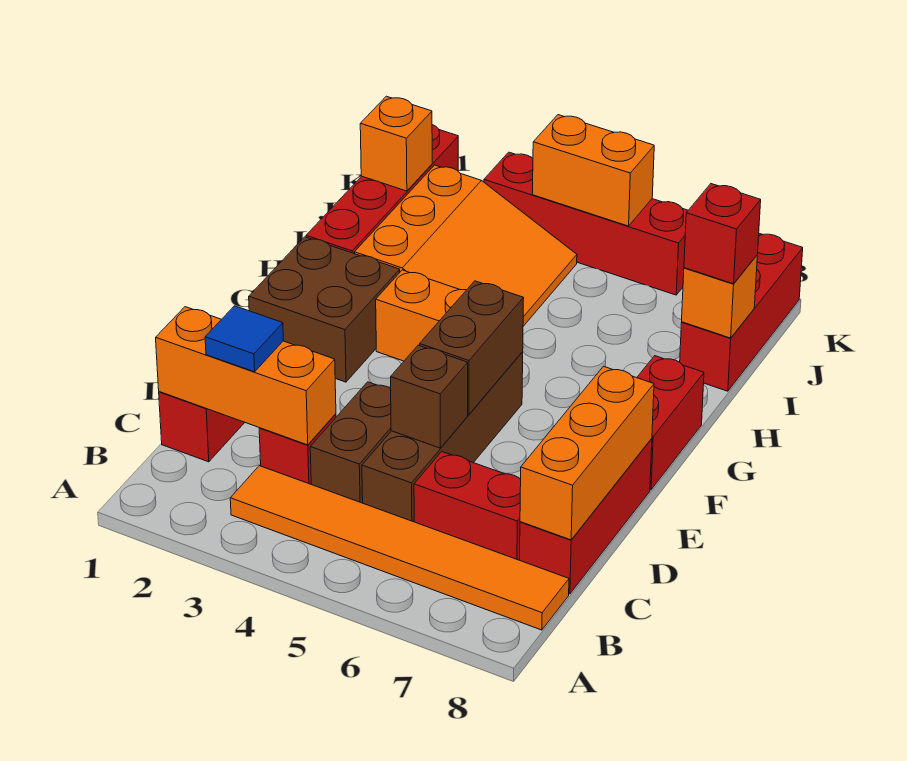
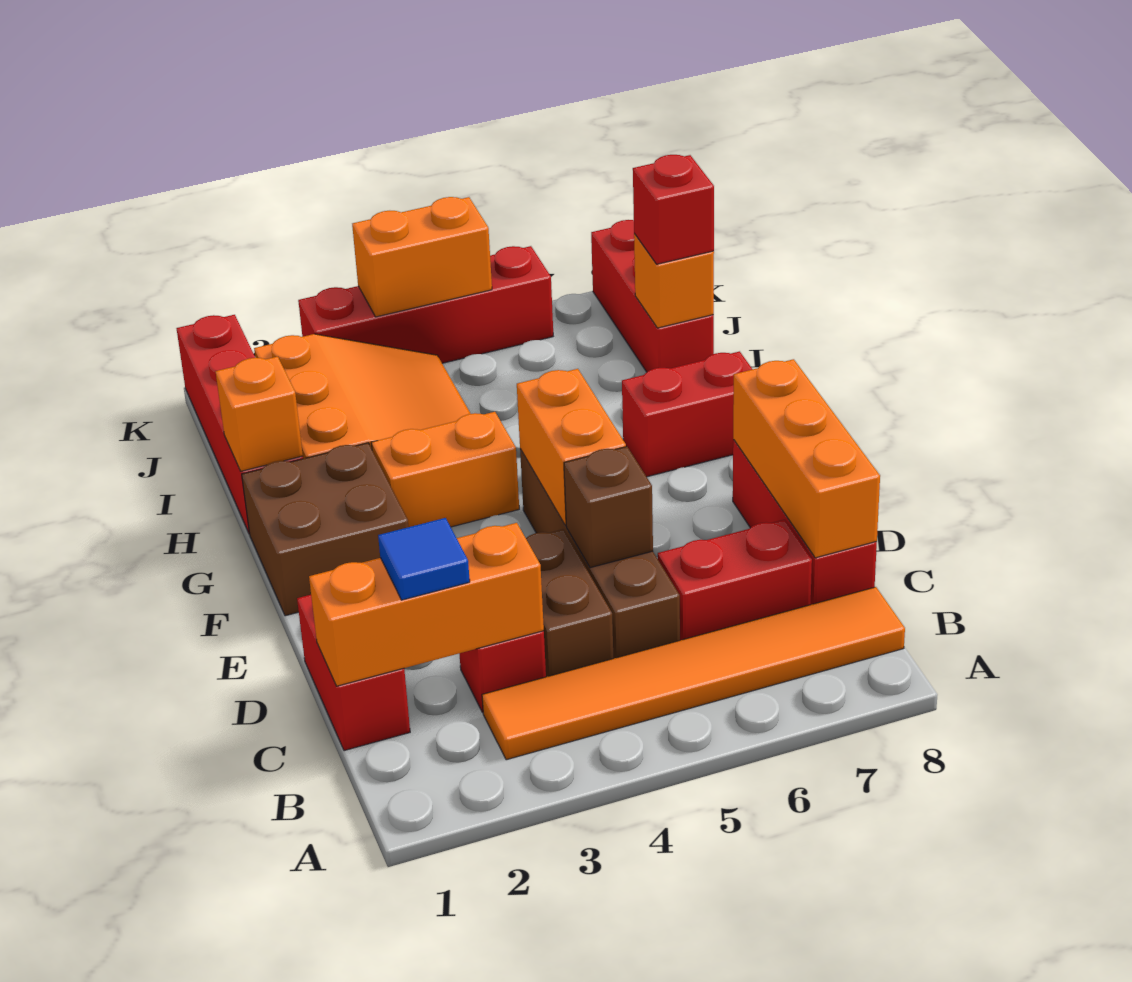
brown 1x2 brick [420,281,524,415] -> orange 1x2 brick [517,369,626,526]
red 1x2 brick [637,356,704,490] -> red 1x2 brick turned to [622,351,752,477]
orange 1x1 brick [360,96,432,191] -> orange 1x1 brick moved to [215,356,303,471]

